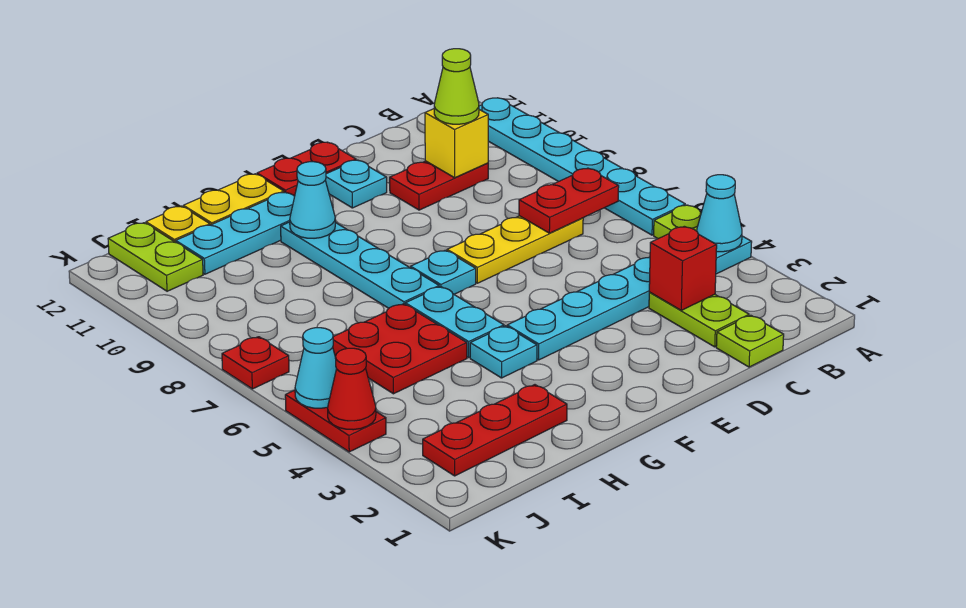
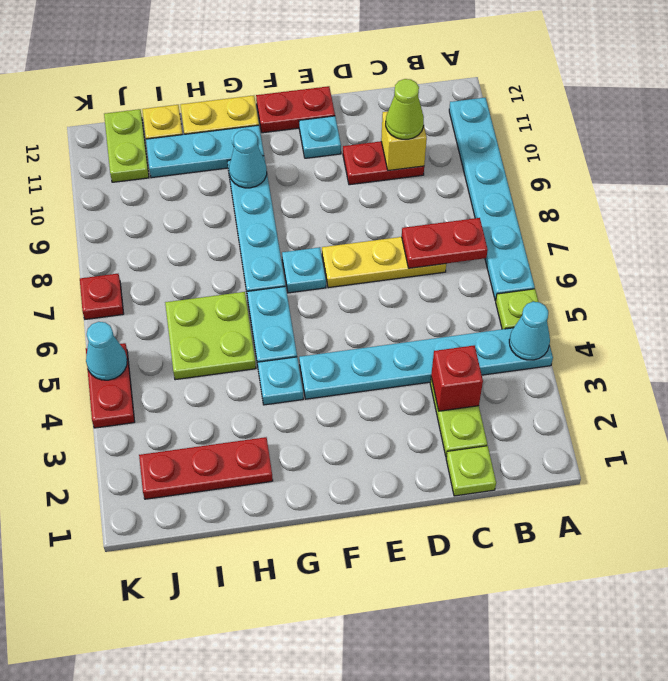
red 2x2 plate [333,304,467,394] -> lime 2x2 plate [165,292,256,380]
red 1x1 cone [328,348,376,430] -> none

